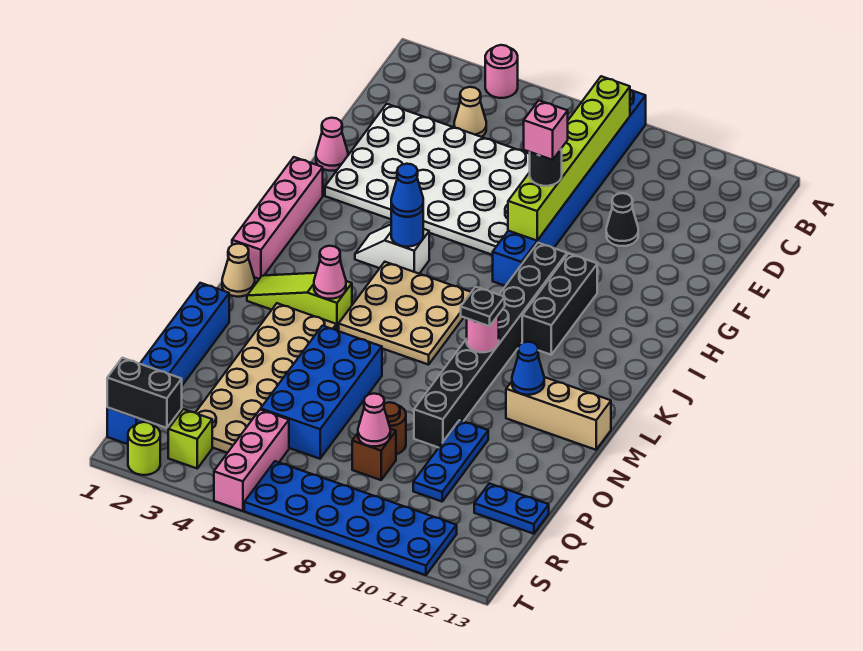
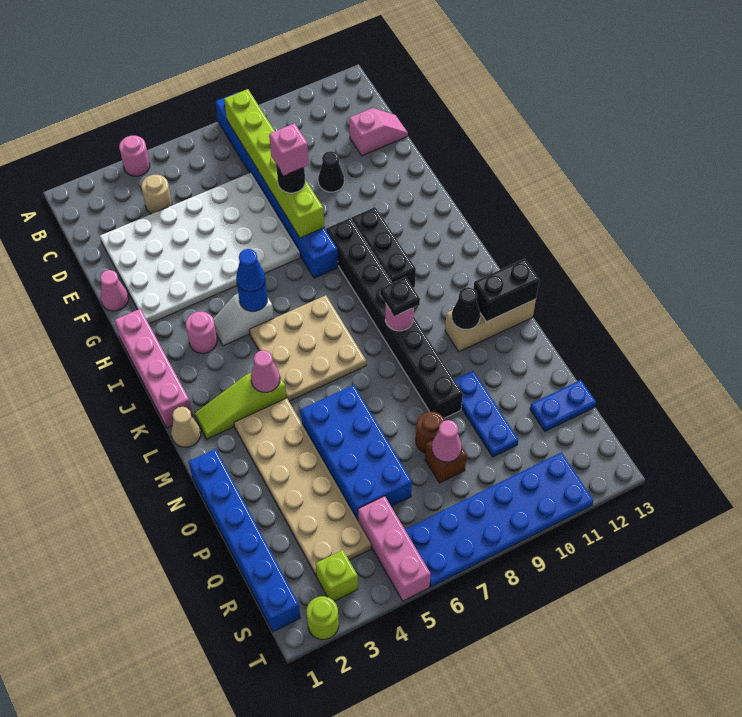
tan 1x1 cone [454,87,486,137] -> tan 1x1 round brick [142,175,172,214]
none -> pink 1x2 slope [349,108,408,156]
none -> pink 1x1 round brick [186,311,217,353]
blue 1x1 cone [512,342,544,395] -> black 1x1 cone [452,287,480,329]
black 1x2 brick [107,358,182,428] -> black 1x2 brick moved to [473,259,539,322]

